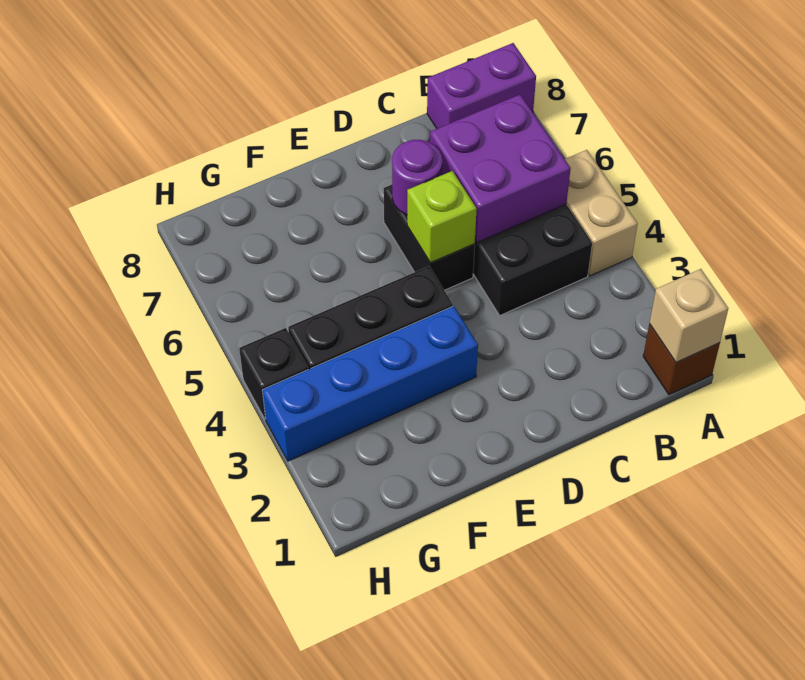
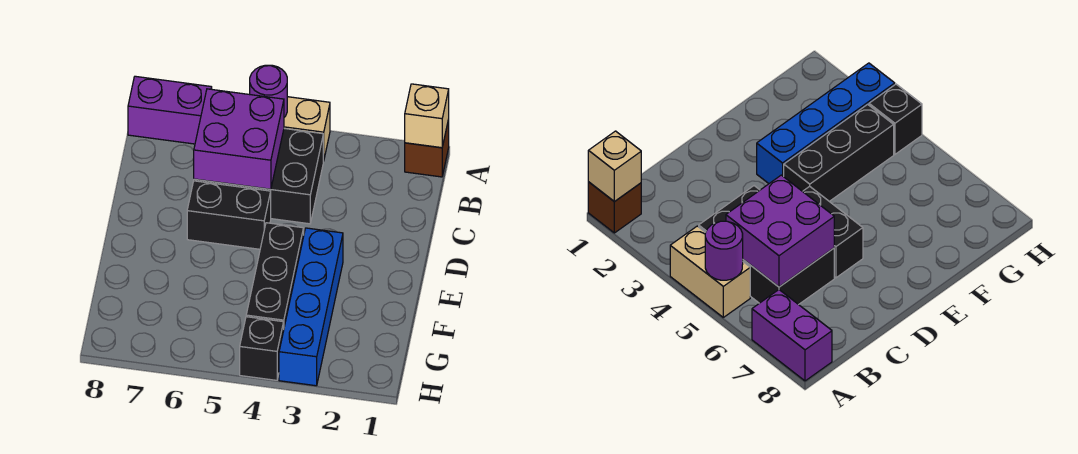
purple 1x2 brick [427,43,536,129] -> purple 1x2 brick turned to [128,76,212,144]
lime 1x1 brick [407,171,477,263] -> none
purple 1x1 round brick [392,140,442,215] -> purple 1x1 round brick moved to [250,65,287,117]

